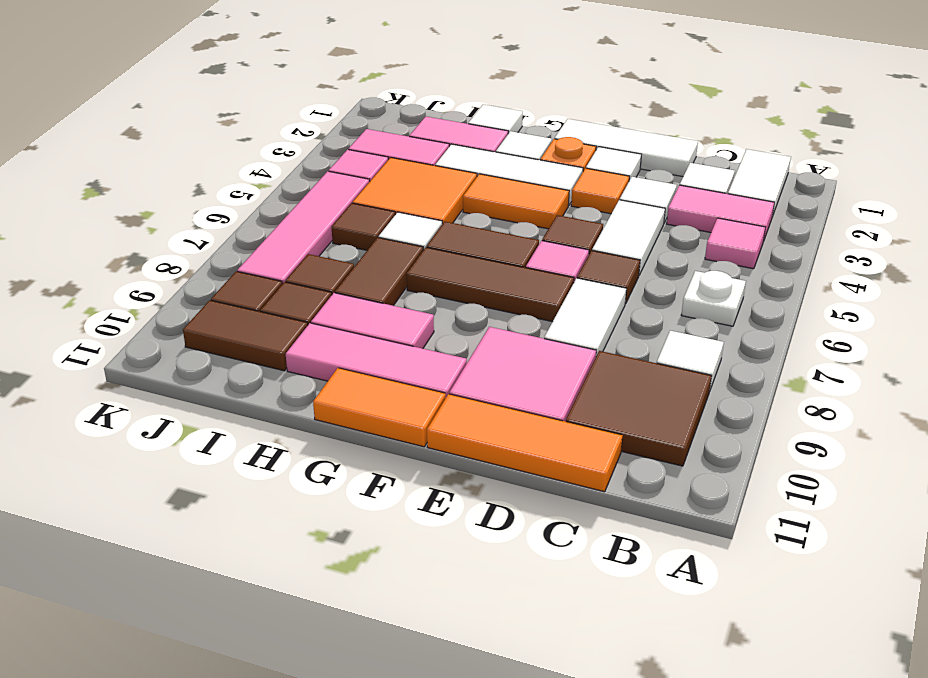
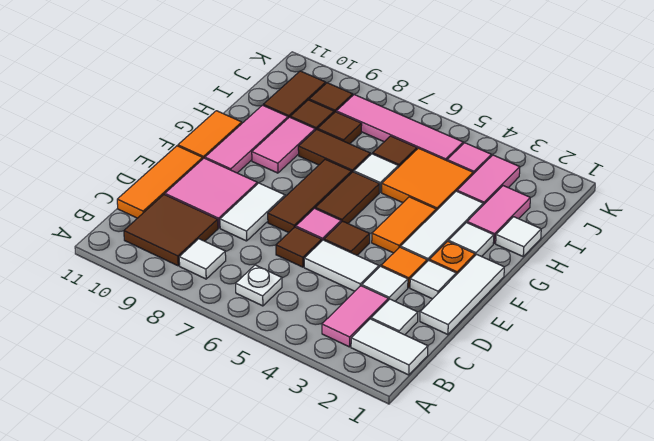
pink 1x1 tile [705,218,765,269] -> none
white 1x2 tile [544,278,626,356] -> white 1x2 tile turned to [220,183,285,241]

